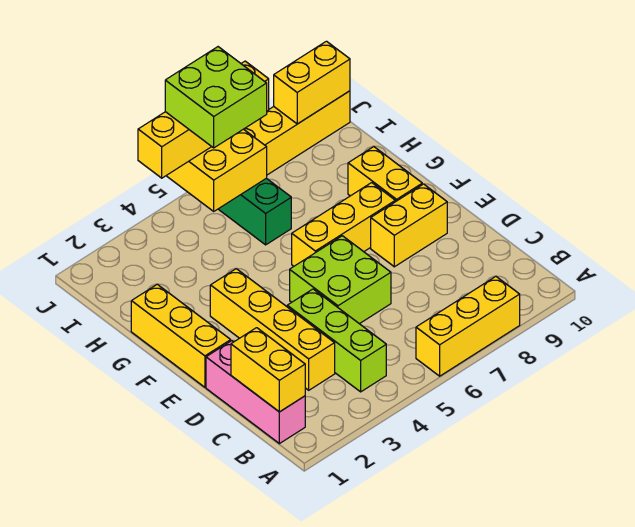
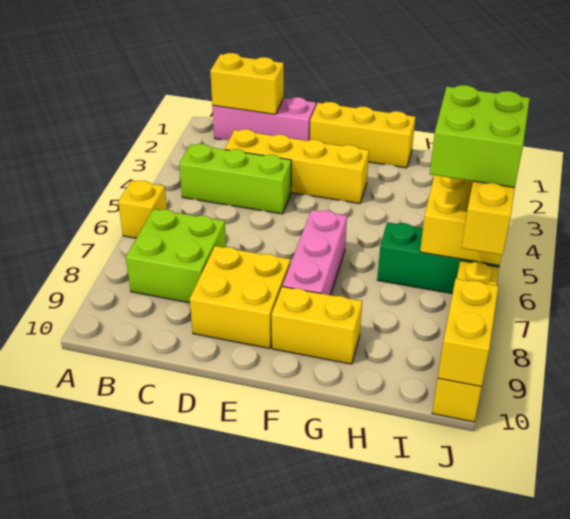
yellow 1x3 brick [416,277,520,376] -> yellow 1x1 brick [118,181,167,238]
lime 2x2 brick [290,236,391,324] -> lime 2x2 brick moved to [126,209,226,303]
yellow 1x2 brick [371,184,447,267] -> yellow 2x2 brick [190,246,290,348]
yellow 1x3 brick [292,183,395,266] -> pink 1x3 brick [283,210,347,295]

